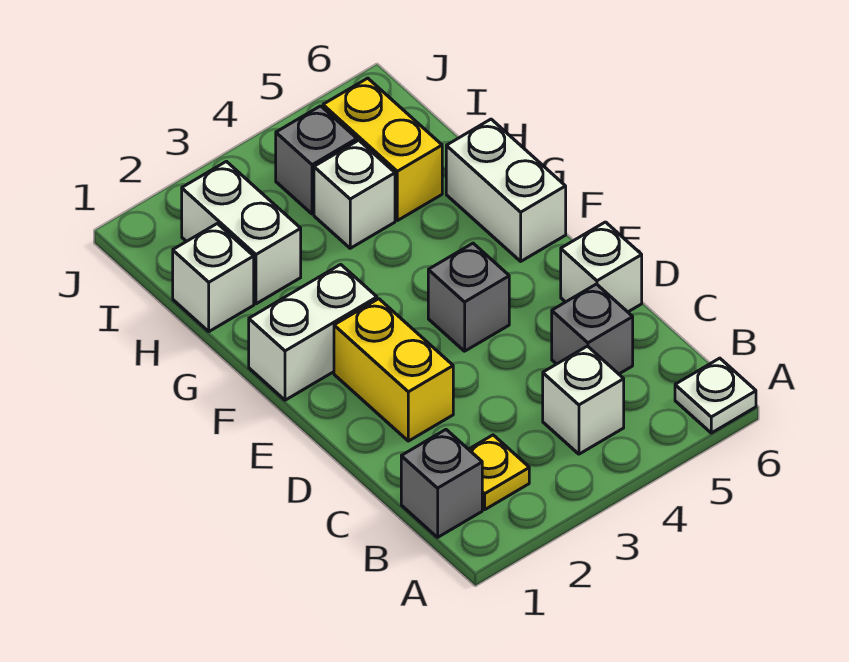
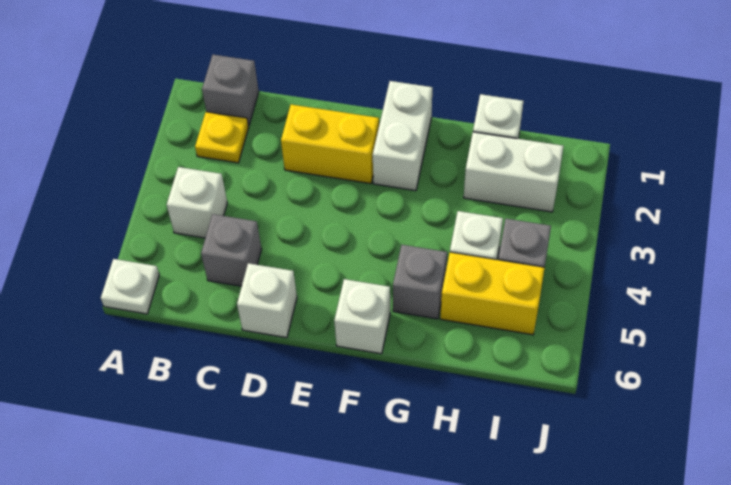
grey 1x1 brick [428,243,509,351] -> grey 1x1 brick moved to [393,245,447,319]
white 1x2 brick [446,119,566,261] -> white 1x1 brick [334,279,390,354]

